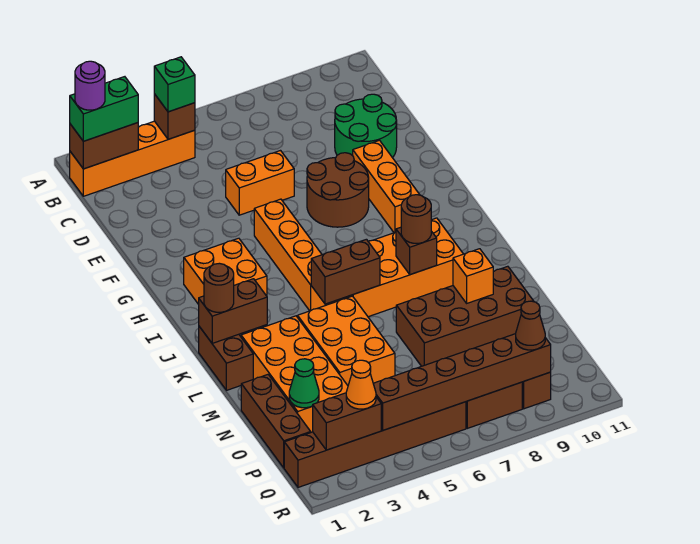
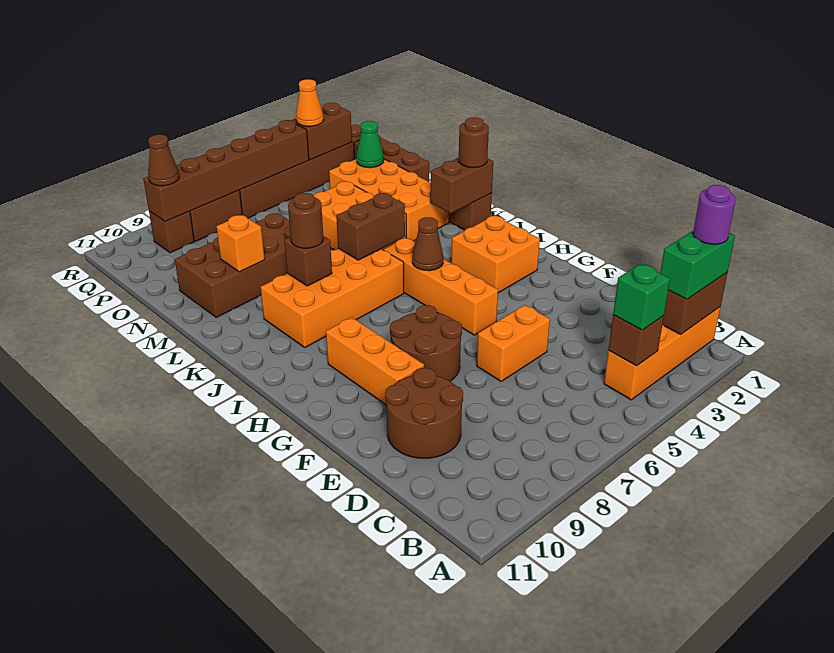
green 2x2 round brick [335,94,397,158] -> brown 2x2 round brick [385,368,463,458]
none -> brown 1x1 cone [412,217,443,271]

